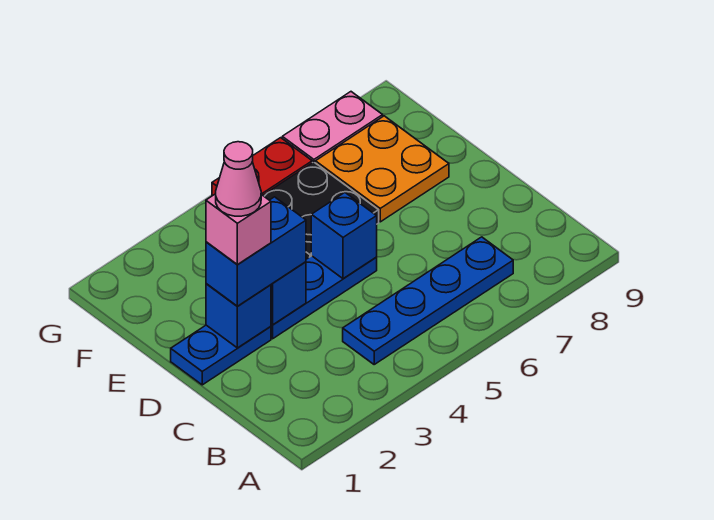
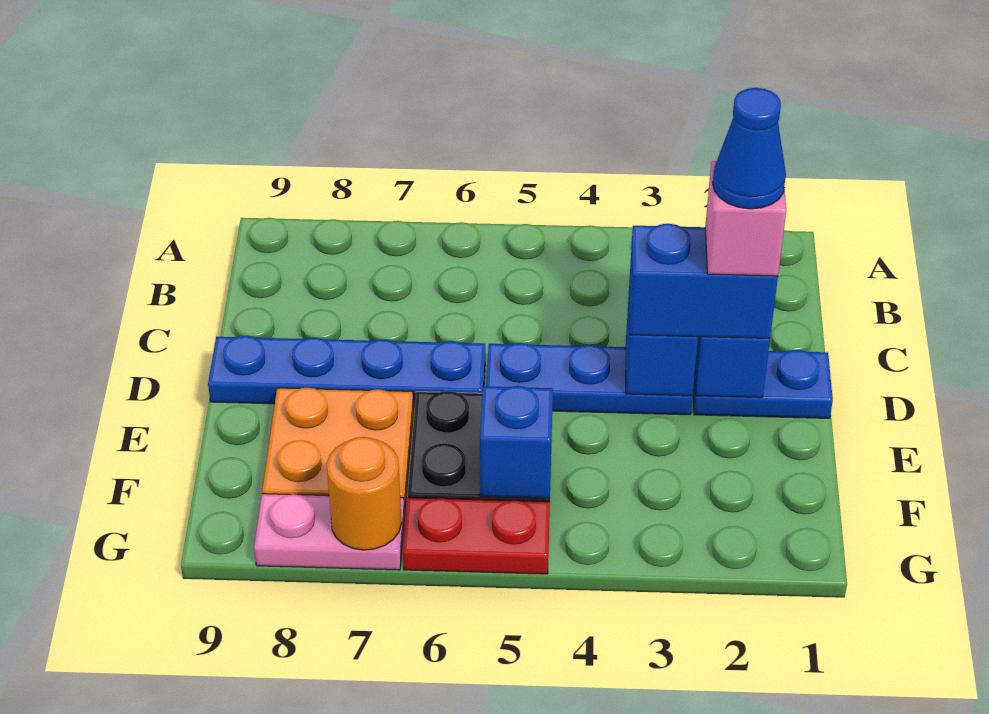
blue 1x4 plate [343,237,513,364] -> blue 1x4 plate moved to [208,336,485,407]
pink 1x1 cone [216,142,261,216] -> blue 1x1 cone [713,88,786,209]
blue 1x1 brick [311,193,377,279] -> blue 1x1 brick moved to [480,386,553,498]
none -> orange 1x1 round brick [327,437,402,550]

